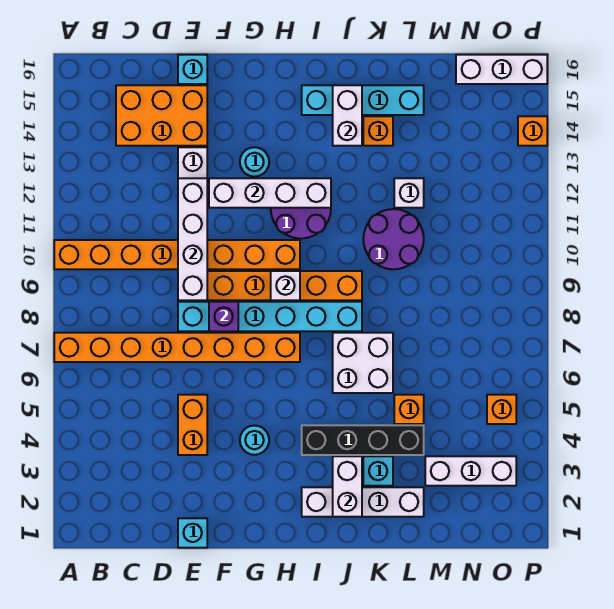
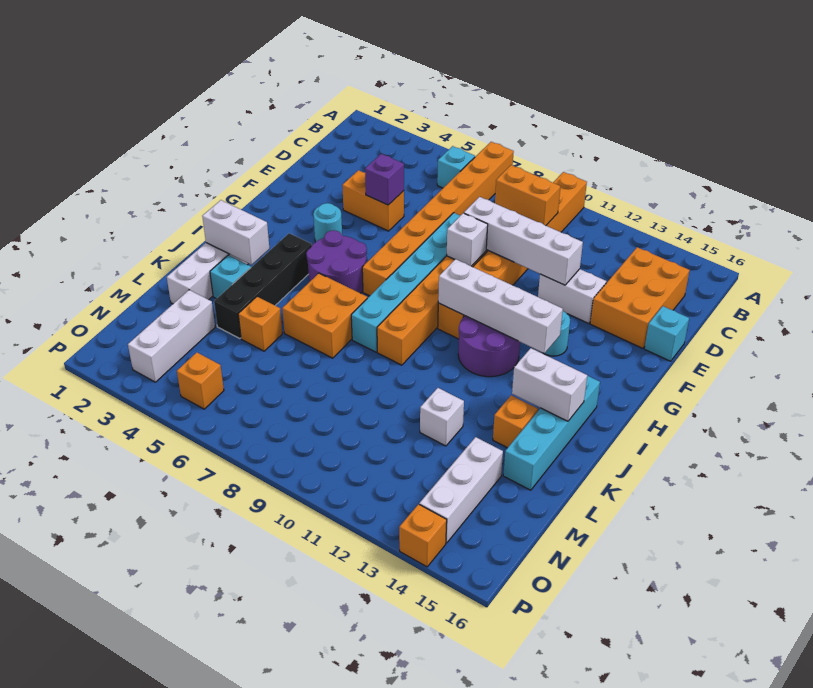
none -> orange 1x2 brick [495,165,561,226]
cyan 1x1 brick [178,518,207,548] -> cyan 1x1 brick moved to [437,146,475,188]
purple 1x1 brick [209,302,238,331] -> purple 1x1 brick moved to [365,154,404,205]
white 1x4 brick [209,178,331,208] -> white 1x4 brick turned to [438,259,563,353]
white 1x1 brick [271,271,300,300] -> white 1x1 brick moved to [447,213,488,266]
white 2x2 brick [333,333,393,393] -> orange 2x2 brick [282,273,367,358]
purple 2x2 round brick [363,209,424,269] -> purple 2x2 round brick moved to [306,230,367,293]
white 1x3 brick [456,55,547,84] -> white 1x3 brick moved to [419,437,503,543]

